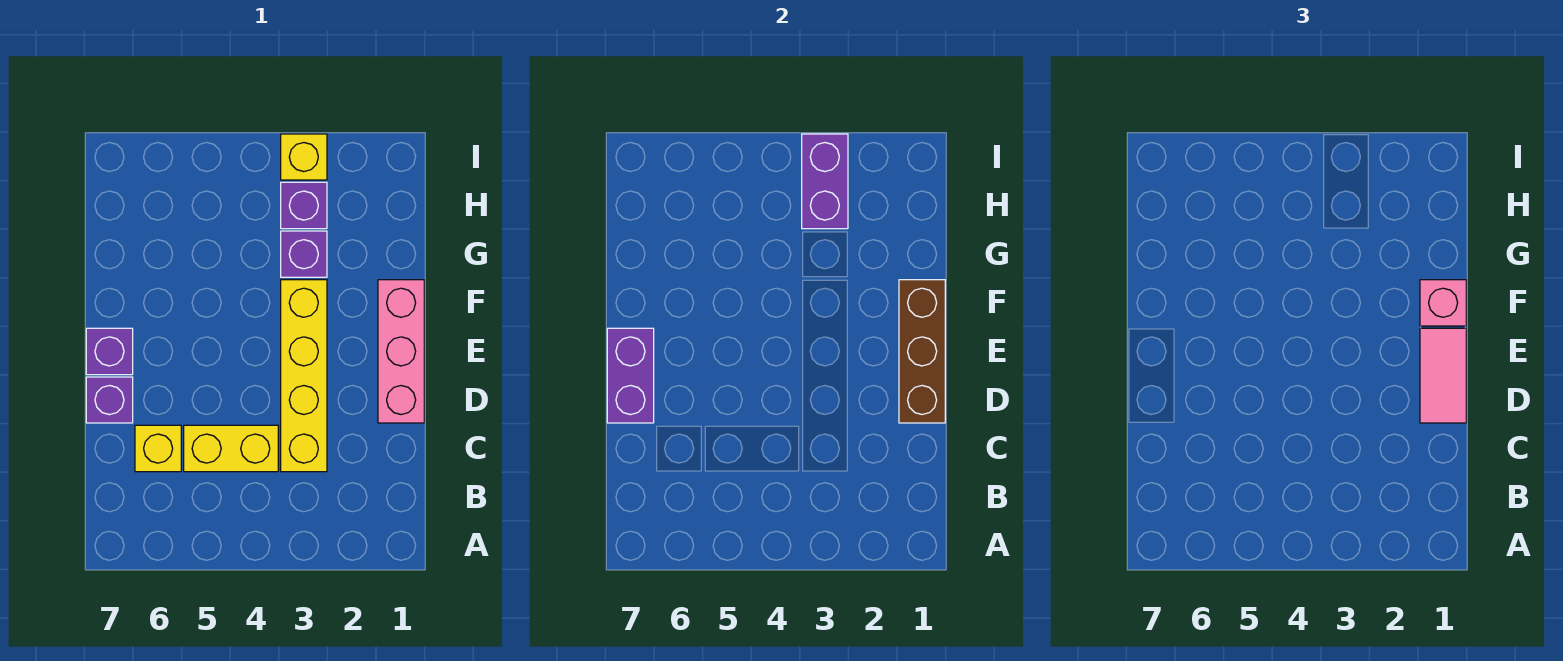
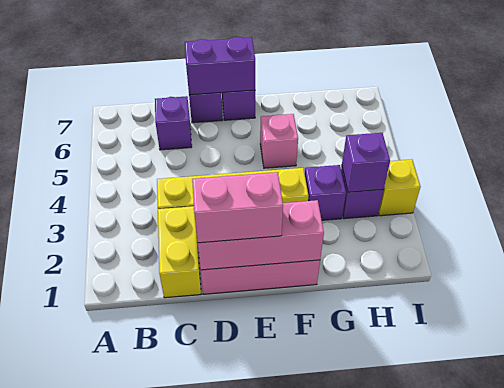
yellow 1x2 brick [184,425,278,472] -> yellow 1x2 brick moved to [158,206,201,298]
yellow 1x1 brick [135,425,181,472] -> purple 1x1 brick [155,96,192,150]
brown 1x3 brick [899,280,945,423] -> pink 1x3 brick [198,200,324,270]
pink 1x2 tile [1420,328,1466,423] -> pink 1x2 brick [192,172,283,243]
pink 1x1 brick [1420,280,1466,326] -> pink 1x1 brick moved to [260,114,298,168]
purple 1x2 brick [802,134,848,229] -> purple 1x1 brick [342,133,390,192]

